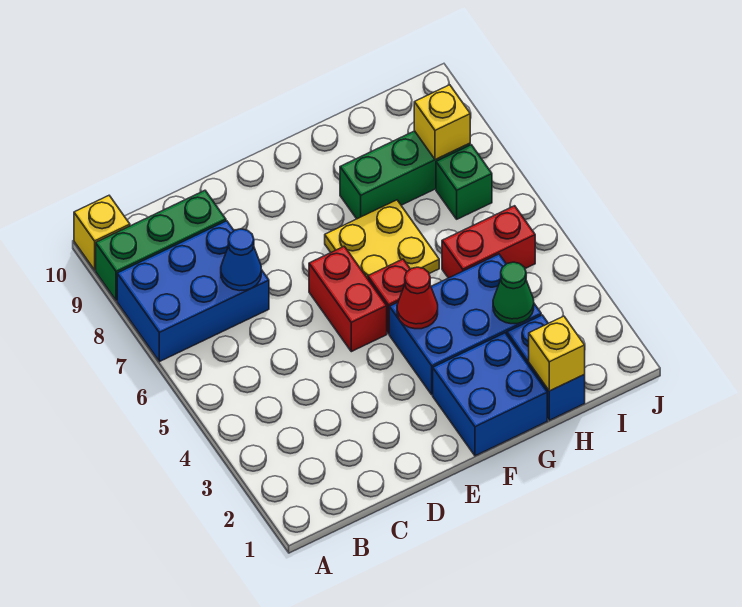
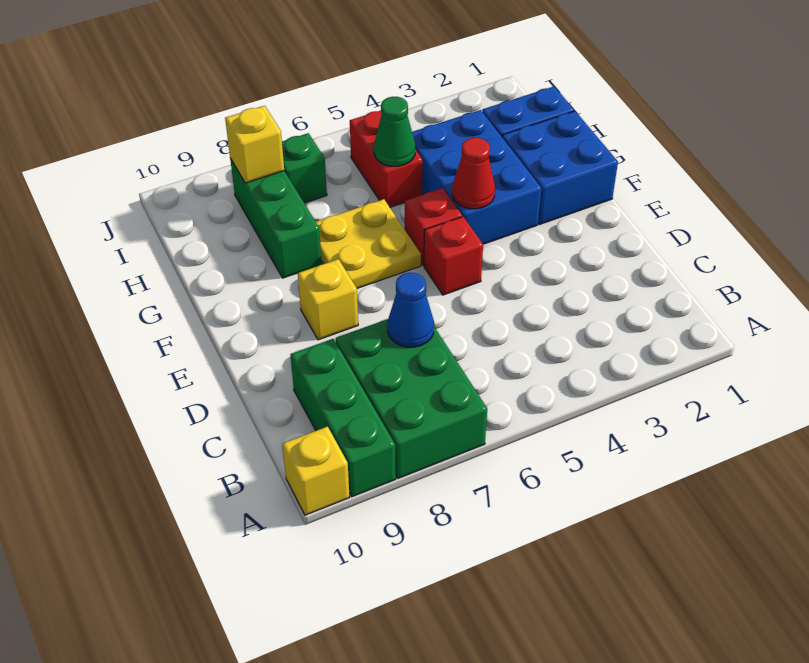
blue 2x3 brick [117,221,269,362] -> green 2x3 brick [336,319,487,478]
red 1x2 brick [309,246,387,352] -> red 1x1 brick [424,217,483,295]
yellow 1x1 brick [529,316,585,391] -> yellow 1x1 brick moved to [298,259,358,340]
green 1x1 cone [493,262,534,324] -> green 1x1 cone moved to [374,97,415,166]

